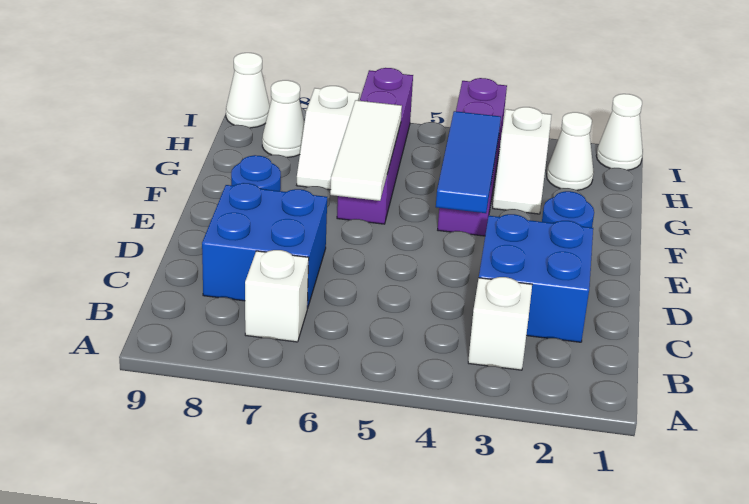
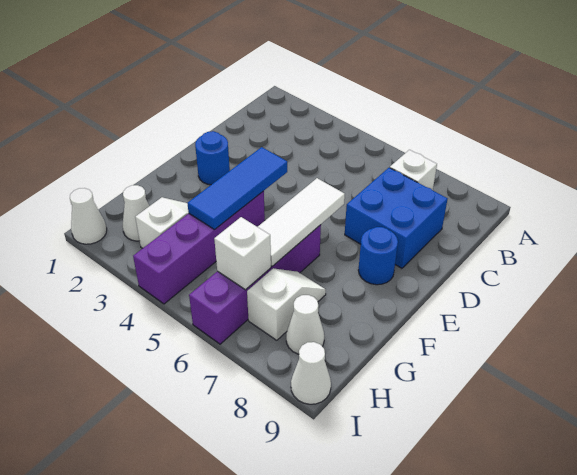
white 1x1 brick [468,277,532,370] -> white 1x1 brick moved to [214,217,271,290]
blue 2x2 brick [479,214,593,342] -> none

